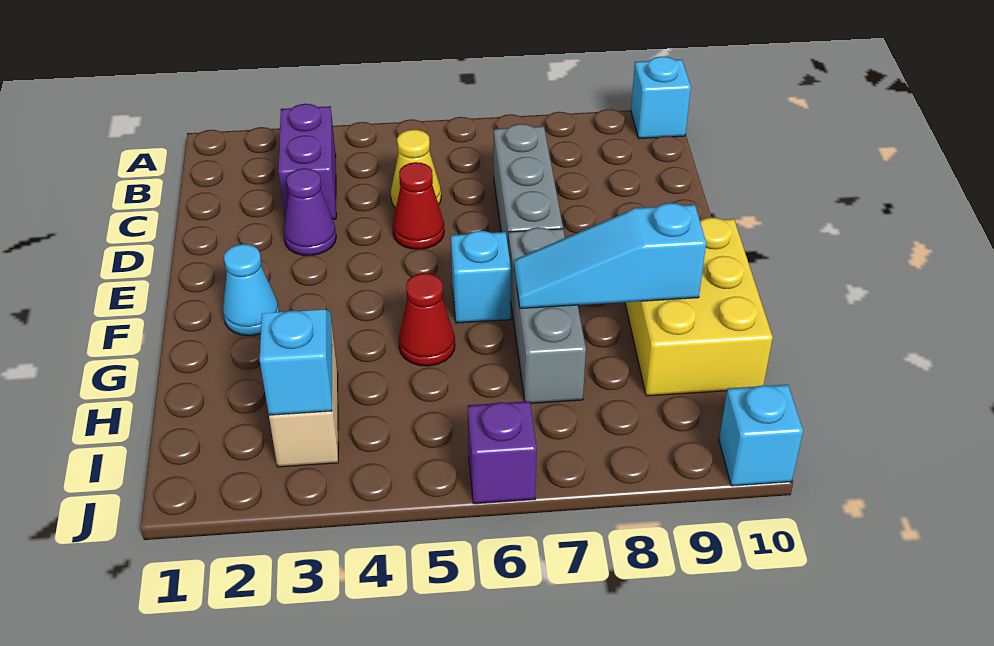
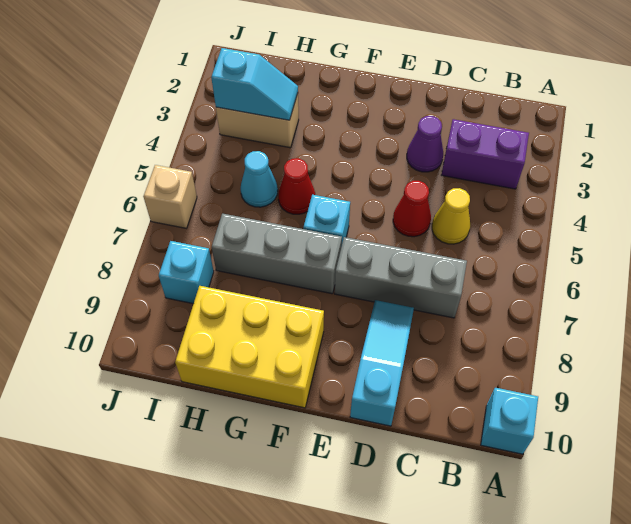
cyan 1x1 cone [223,244,279,335] -> cyan 1x1 cone moved to [240,151,278,207]
cyan 1x3 slope [514,203,706,309] -> cyan 1x3 slope moved to [350,300,414,426]
purple 1x1 brick [468,401,537,504] -> tan 1x1 brick [143,165,197,228]
cyan 1x1 brick [719,385,803,486] -> cyan 1x1 brick moved to [159,241,214,304]

